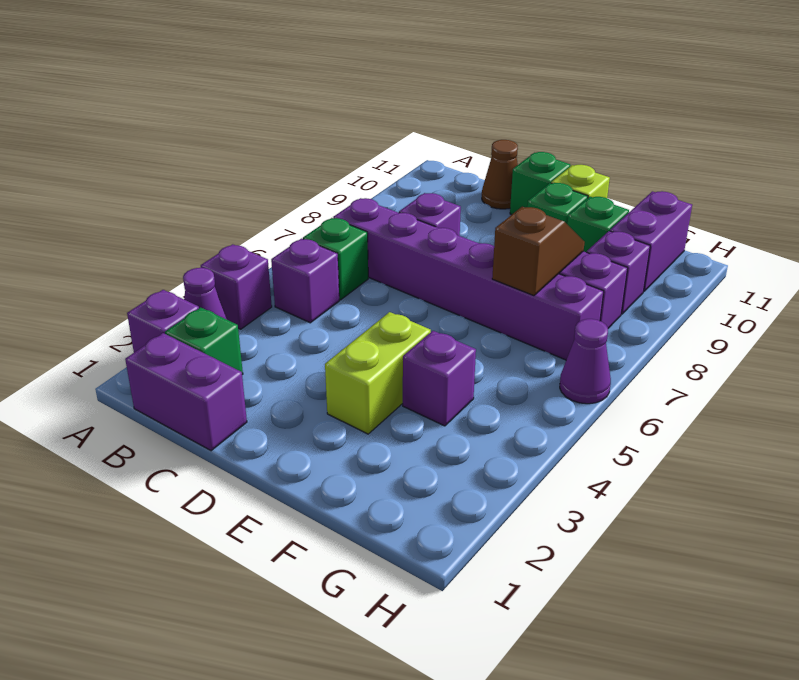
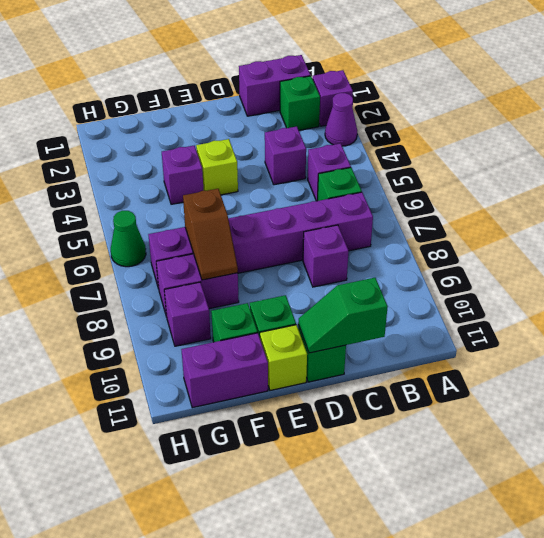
purple 1x1 brick [201,244,272,329] -> purple 1x1 brick moved to [265,126,306,185]
brown 1x1 cone [482,140,518,209] -> none
none -> green 1x2 slope [298,278,388,353]
lime 1x2 brick [325,312,431,434] -> lime 1x1 brick [196,139,238,195]
purple 1x2 brick [610,191,692,292] -> purple 1x2 brick turned to [181,333,268,408]
purple 1x1 cone [560,319,611,404] -> green 1x1 cone [111,211,146,267]

